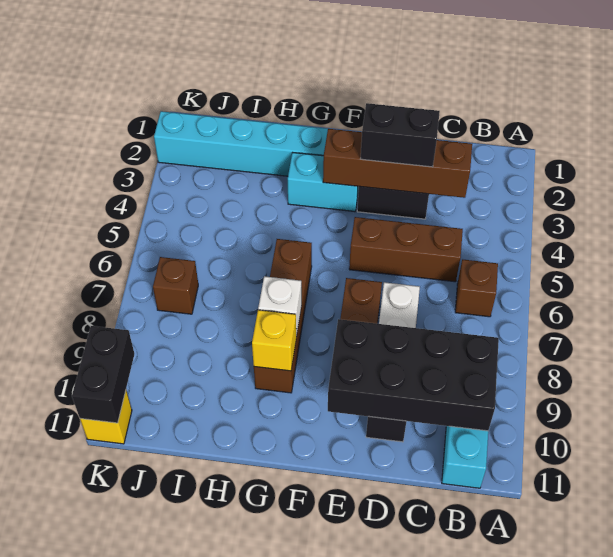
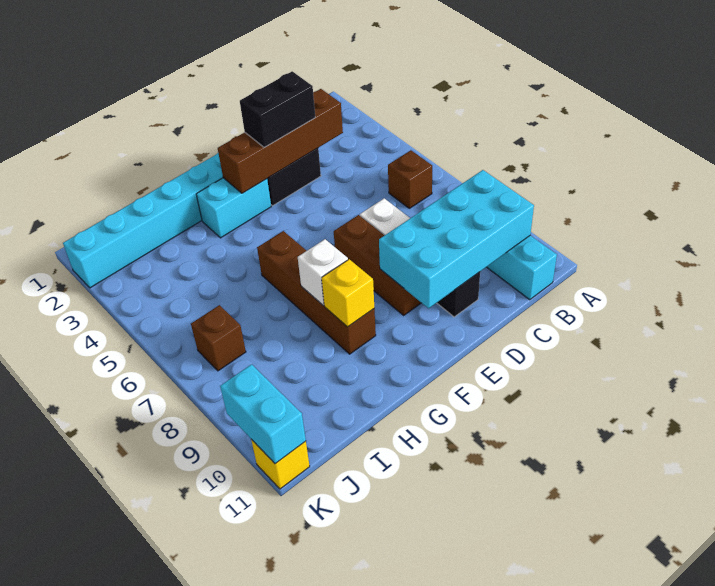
black 2x4 brick [328,319,499,431] -> cyan 2x4 brick [379,170,534,308]
brown 1x3 brick [349,217,463,282] -> none
black 1x2 brick [72,326,134,423] -> cyan 1x2 brick [220,364,306,464]

